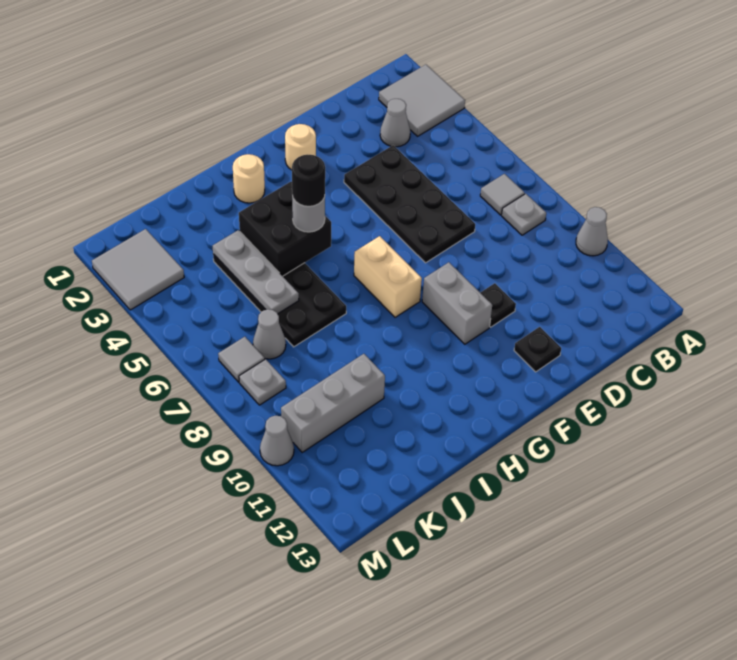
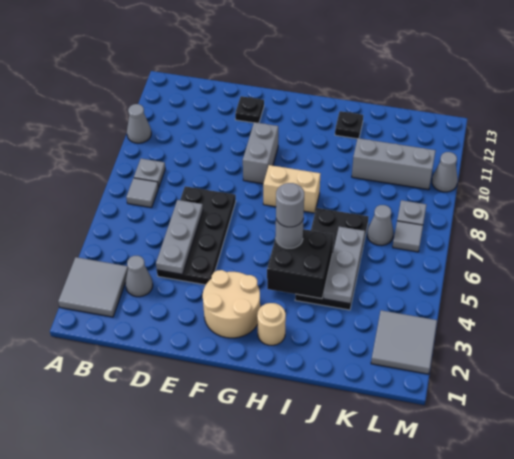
none -> grey 1x3 plate [156,200,203,274]
black 1x1 plate [480,283,516,327] -> black 1x1 plate moved to [335,111,363,139]
tan 1x1 round brick [285,124,316,170] -> tan 2x2 round brick [203,270,260,338]
tan 1x2 brick [354,236,422,317] -> tan 1x2 brick turned to [263,165,320,213]
black 1x1 round brick [292,155,325,206] -> grey 1x1 round brick [276,183,304,227]

